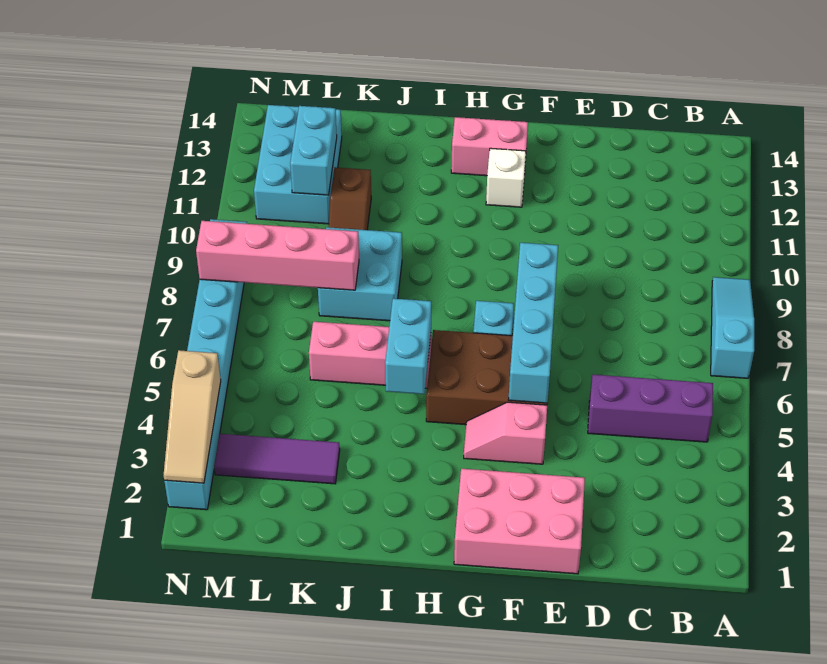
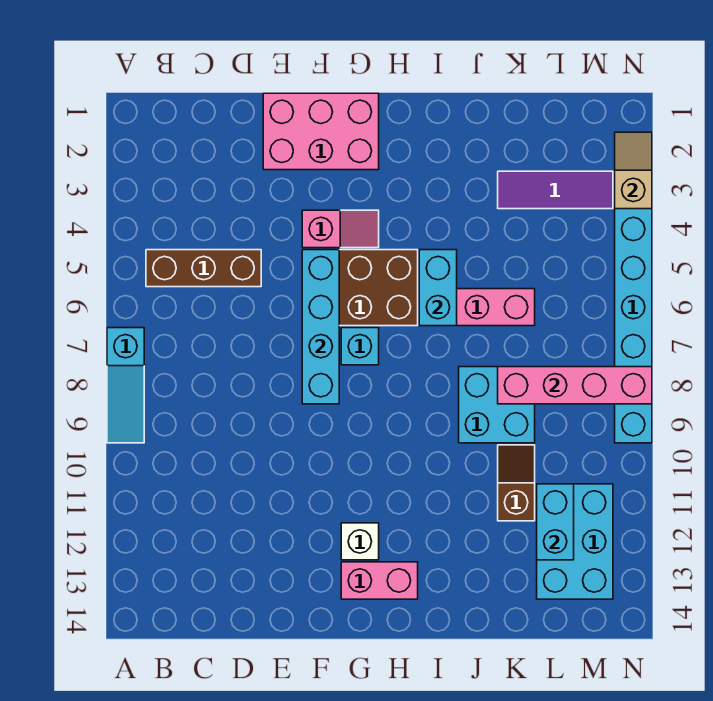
purple 1x3 brick [588,375,713,442] -> brown 1x3 brick [146,250,261,287]
tan 1x3 slope [164,350,221,483] -> tan 1x2 slope [615,132,652,209]

